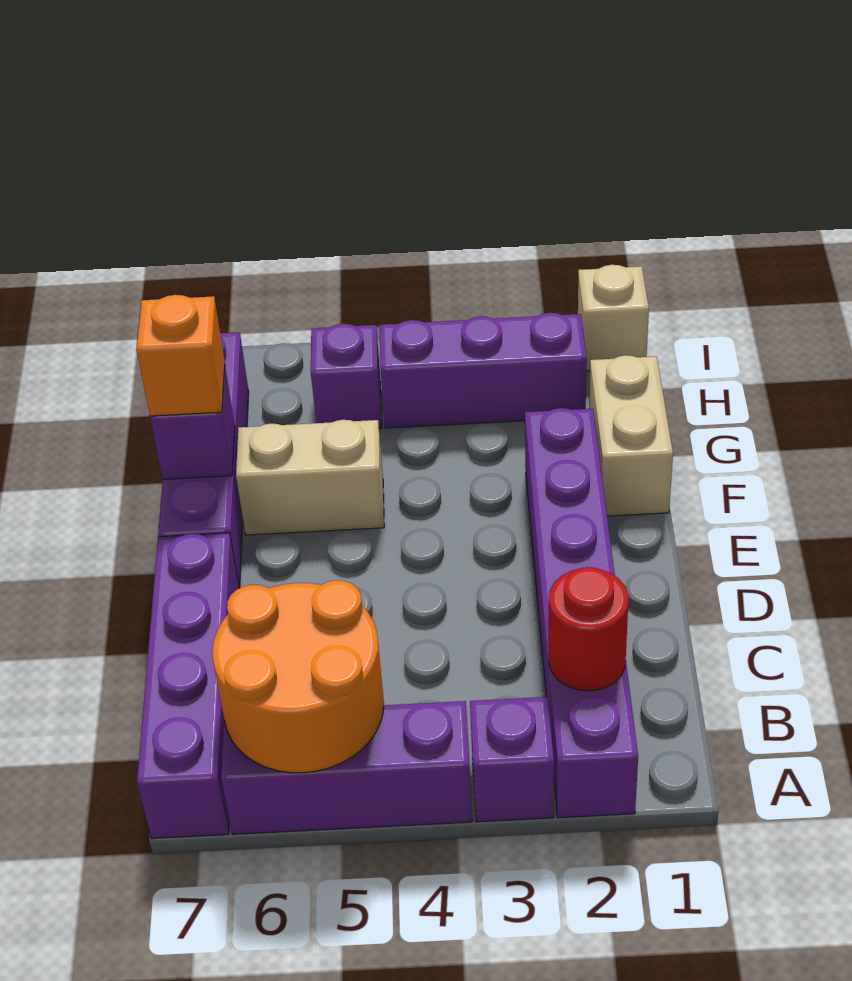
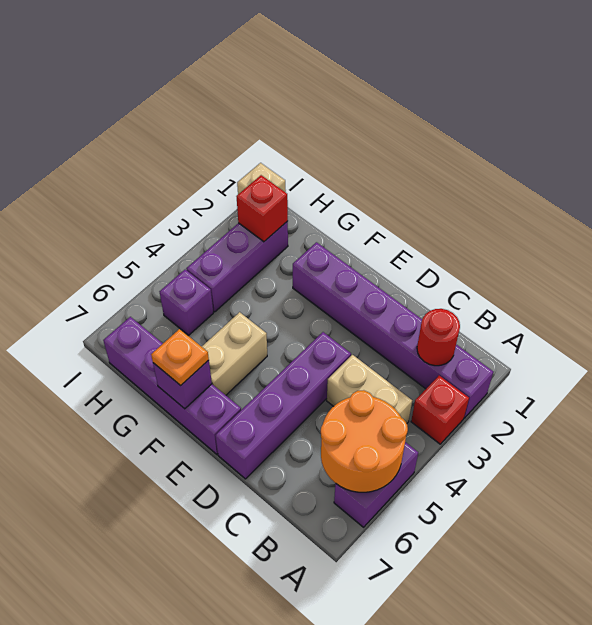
purple 1x1 brick [470,697,554,822] -> red 1x1 brick [411,376,469,444]
purple 1x3 brick [221,701,472,834] -> purple 1x2 brick [334,442,418,527]
purple 1x4 brick [137,533,239,838] -> purple 1x4 brick turned to [215,332,351,479]
tan 1x2 brick [589,355,673,516] -> tan 1x2 brick moved to [327,355,412,423]
orange 1x1 brick [137,295,225,416] -> orange 1x1 plate [151,329,209,386]
none -> red 1x1 brick [236,175,288,242]

